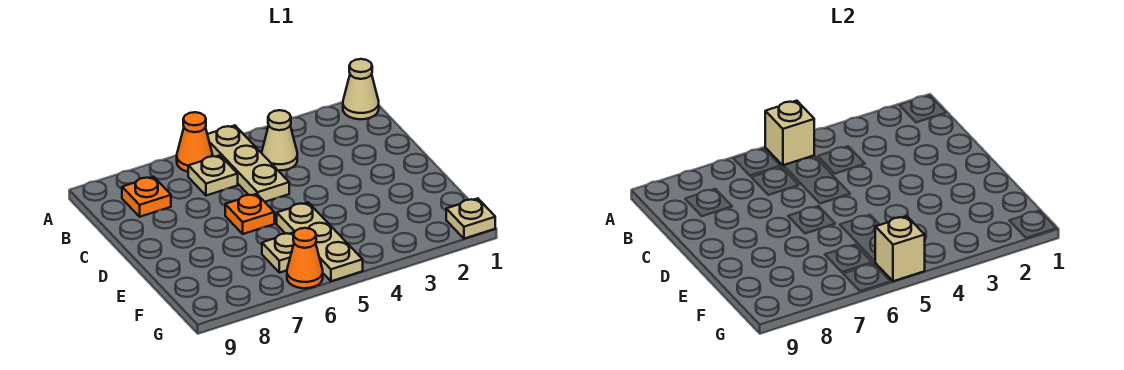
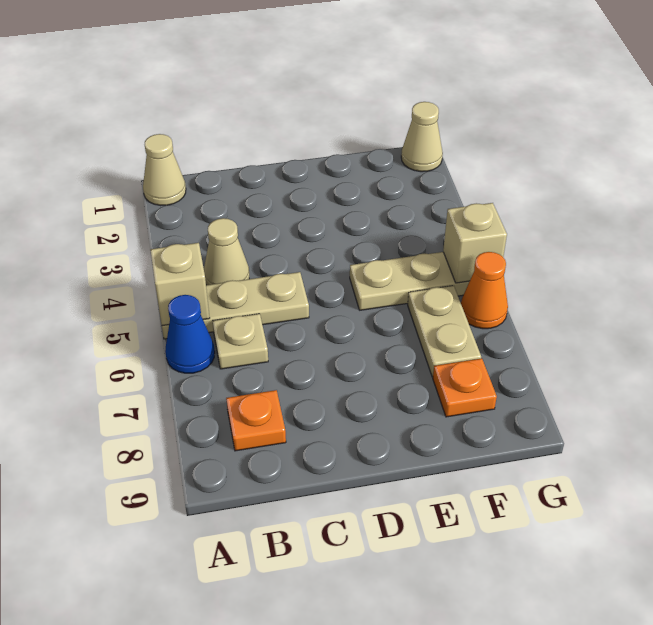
orange 1x1 cone [177,112,213,172] -> blue 1x1 cone [165,295,215,373]
orange 1x1 plate [225,194,274,234] -> orange 1x1 plate moved to [433,358,497,417]
tan 1x1 plate [262,232,294,273] -> tan 1x2 plate [408,286,481,377]
tan 1x1 plate [446,199,495,239] -> tan 1x1 cone [401,102,443,172]

